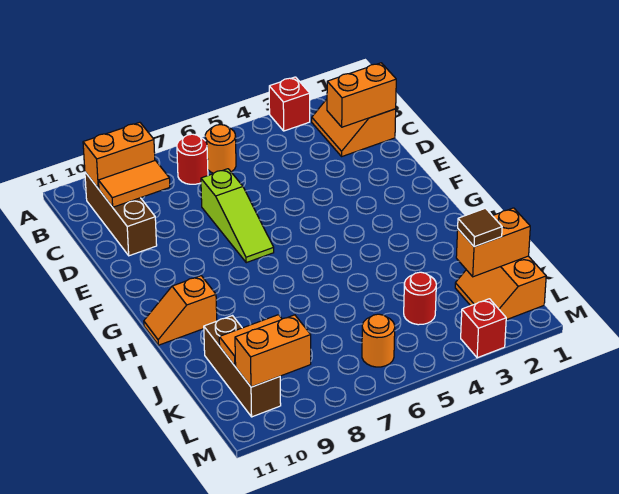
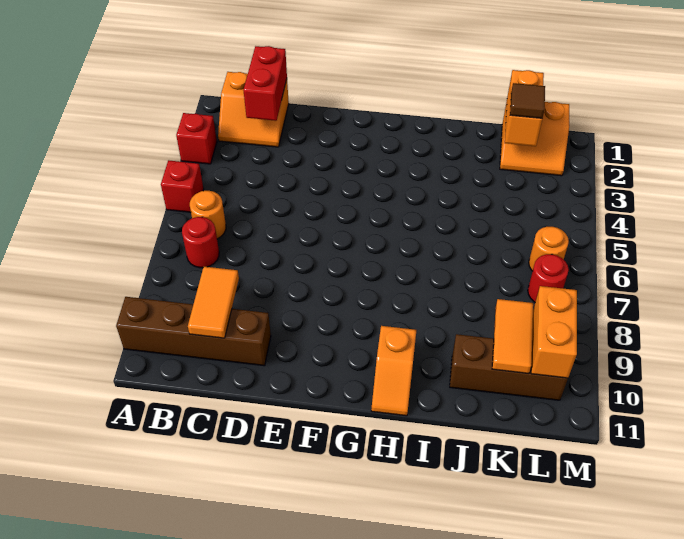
orange 1x2 brick [83,122,155,189] -> none
brown 1x3 brick [85,172,157,256] -> brown 1x4 brick [116,297,271,366]
orange 1x2 brick [327,63,396,127] -> red 1x2 brick [243,46,287,121]
lime 1x3 slope [201,169,274,263] -> none
red 1x1 round brick [404,272,436,325] -> red 1x1 round brick moved to [528,254,569,302]
red 1x1 brick [461,299,506,358] -> red 1x1 brick moved to [161,160,204,212]

